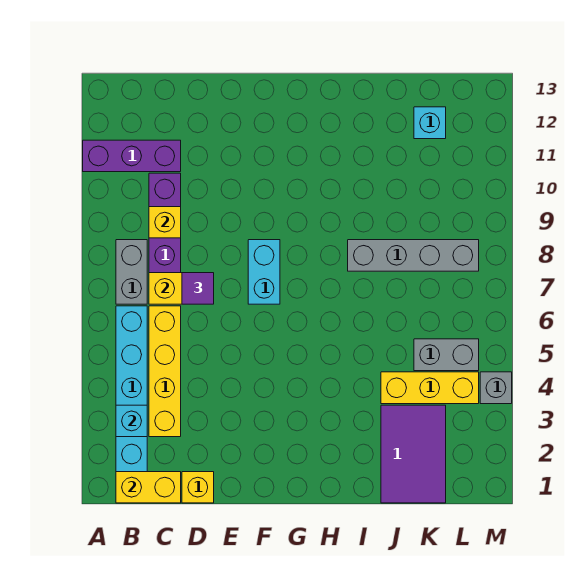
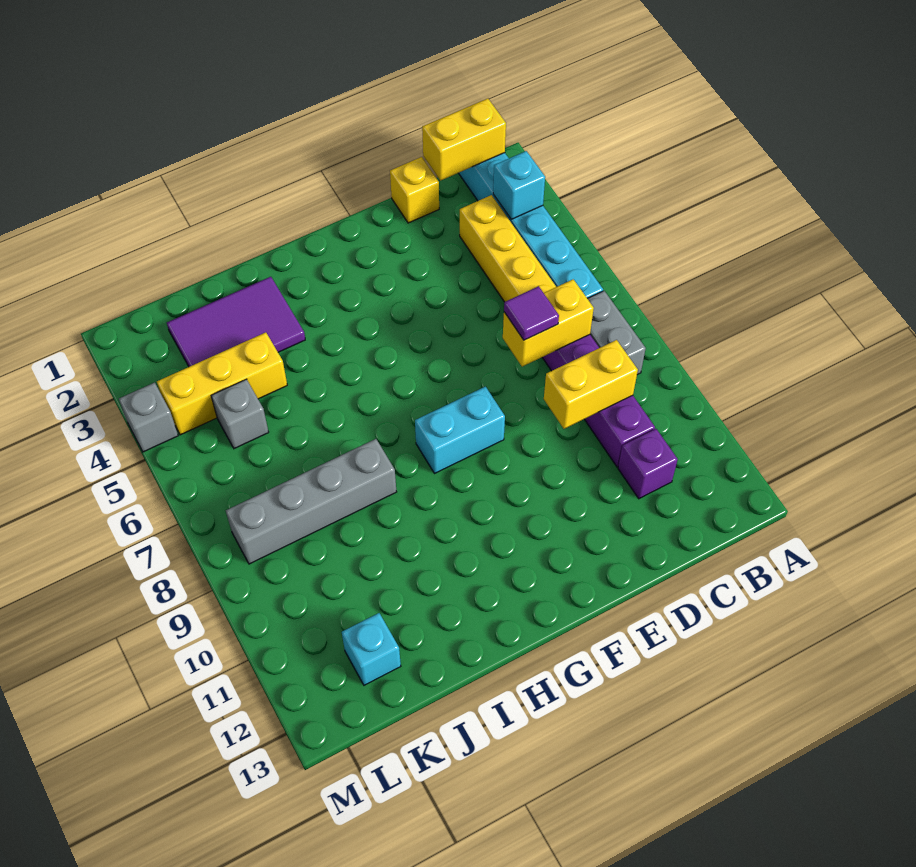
purple 1x3 brick [83,140,181,172] -> purple 1x1 brick [618,429,678,499]
yellow 1x1 brick [149,207,181,238] -> yellow 1x2 brick [544,340,638,429]
cyan 1x2 brick [248,240,280,304] -> cyan 1x2 brick turned to [415,387,505,474]
purple 2x3 tile [381,405,446,503] -> purple 2x3 tile turned to [167,277,305,367]
grey 1x2 brick [414,339,479,371] -> grey 1x1 brick [211,379,269,449]

